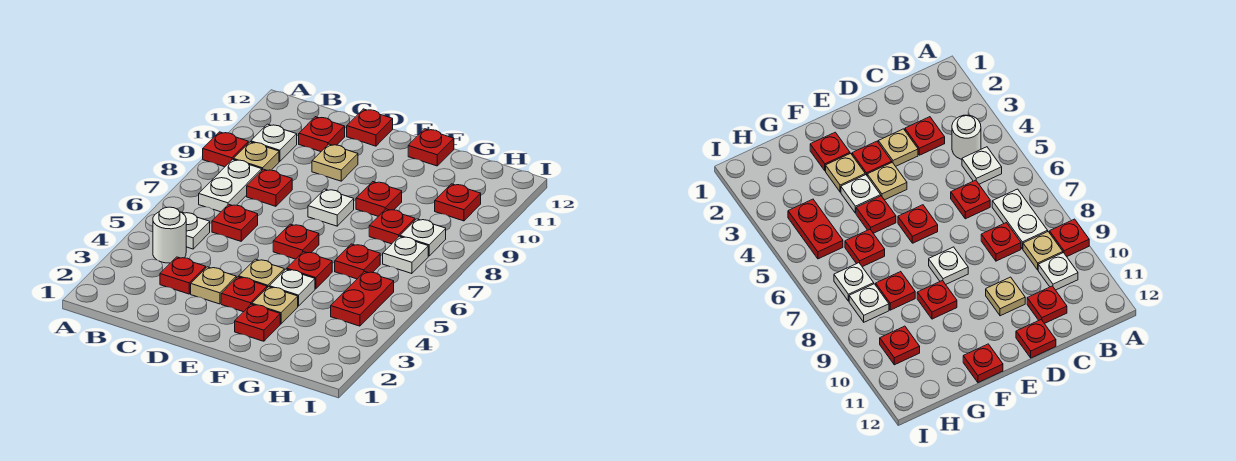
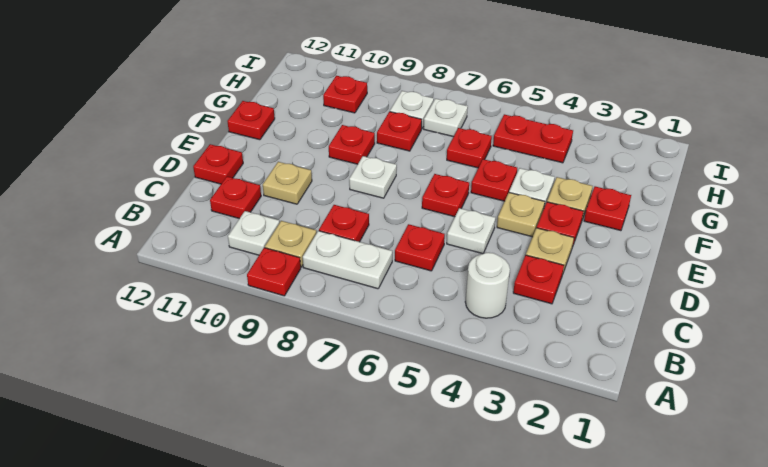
white 1x1 plate [181,212,210,249] -> white 1x1 plate moved to [447,208,495,254]

